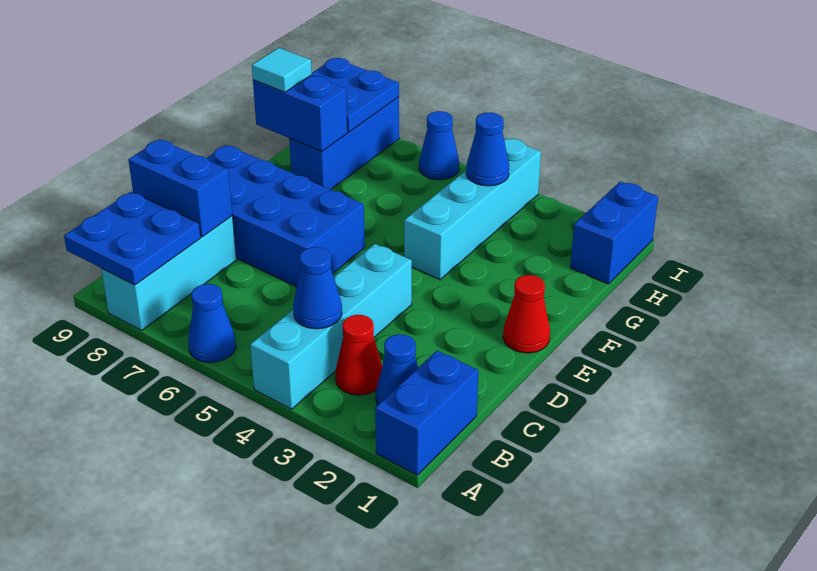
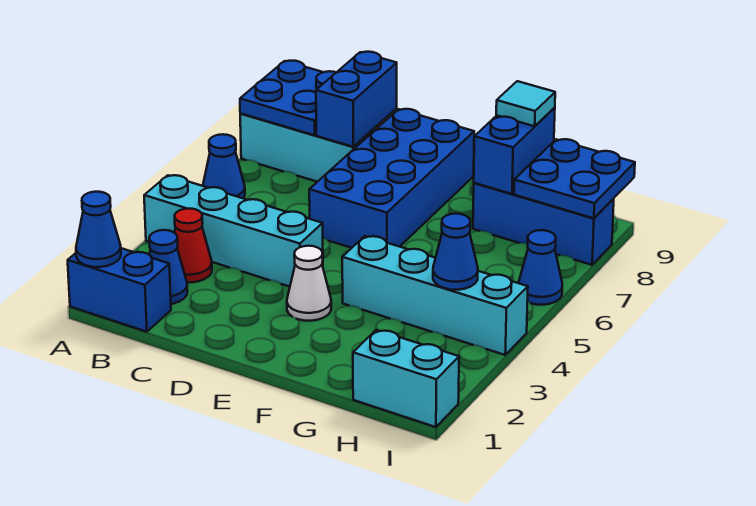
blue 1x1 cone [293,247,342,329] -> blue 1x1 cone moved to [76,192,121,267]
red 1x1 cone [503,275,550,353] -> none
none -> white 1x1 cone [287,246,331,321]
blue 1x2 brick [570,182,658,284] -> cyan 1x2 brick [353,330,459,427]

